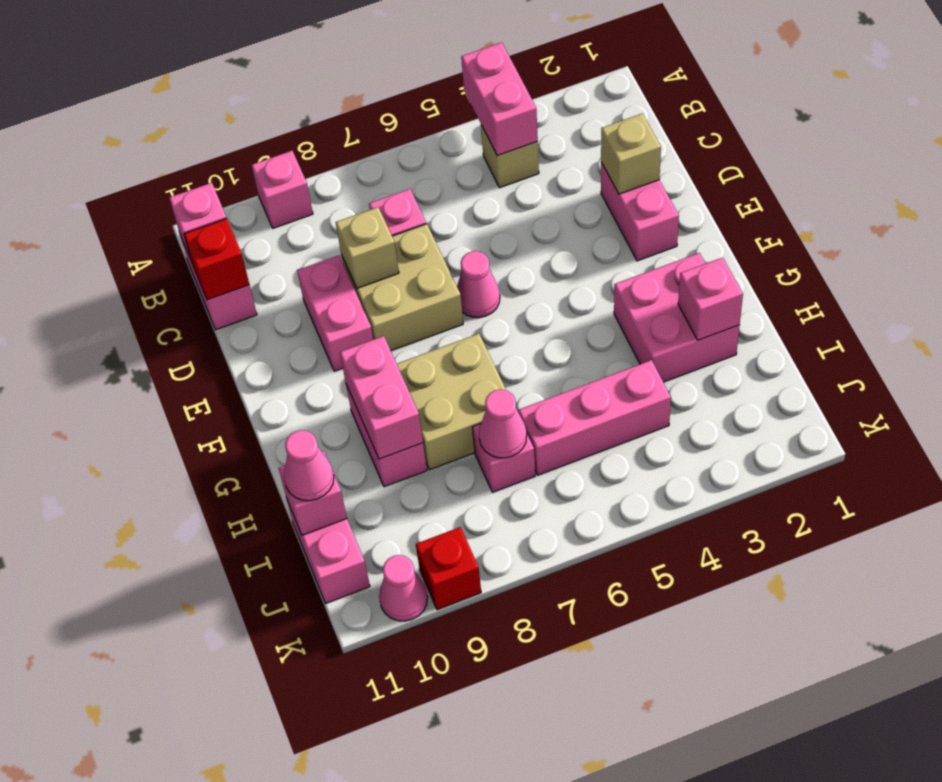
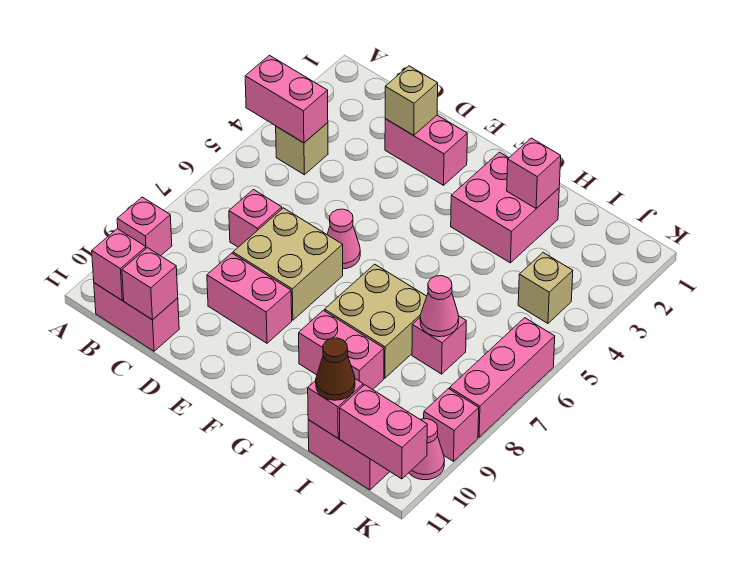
red 1x1 brick [184,219,249,300] -> pink 1x1 brick [122,248,178,320]
tan 1x1 brick [336,207,399,288] -> tan 1x1 brick moved to [518,253,573,323]
pink 1x2 brick [340,336,423,459] -> pink 1x2 brick moved to [339,385,427,479]
pink 1x3 brick [518,360,671,475] -> pink 1x3 brick moved to [450,318,555,437]
pink 1x1 cone [284,430,334,501] -> brown 1x1 cone [316,338,355,400]
red 1x1 brick [416,527,481,610] -> pink 1x1 brick [424,389,479,461]

